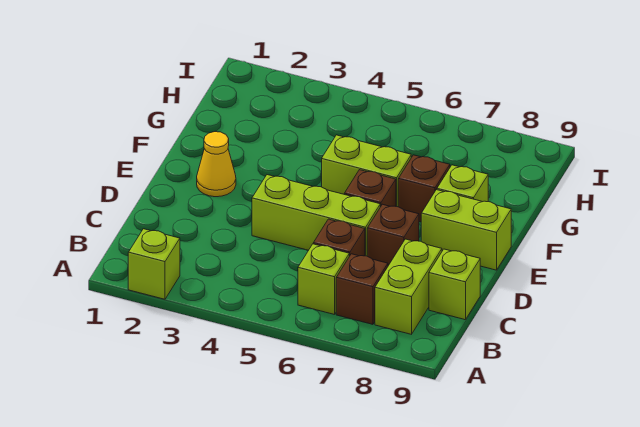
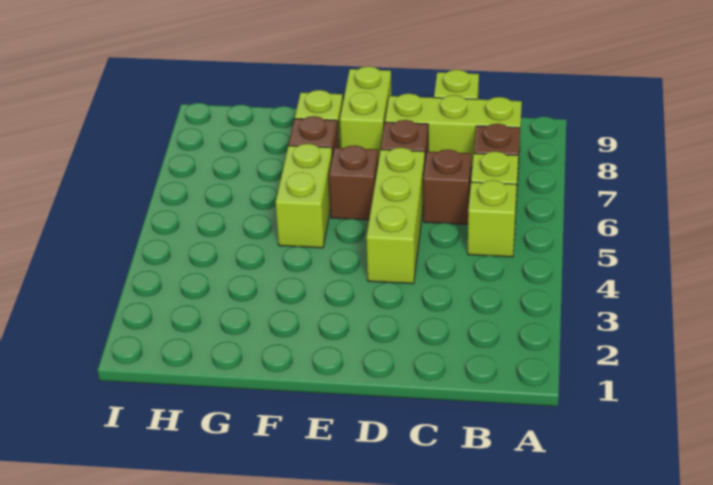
lime 1x1 brick [128,229,180,299] -> lime 1x1 brick moved to [468,180,517,257]
lime 1x2 brick [375,239,442,334] -> lime 1x3 brick [385,93,522,169]
yellow 1x1 cone [197,132,236,197] -> none

